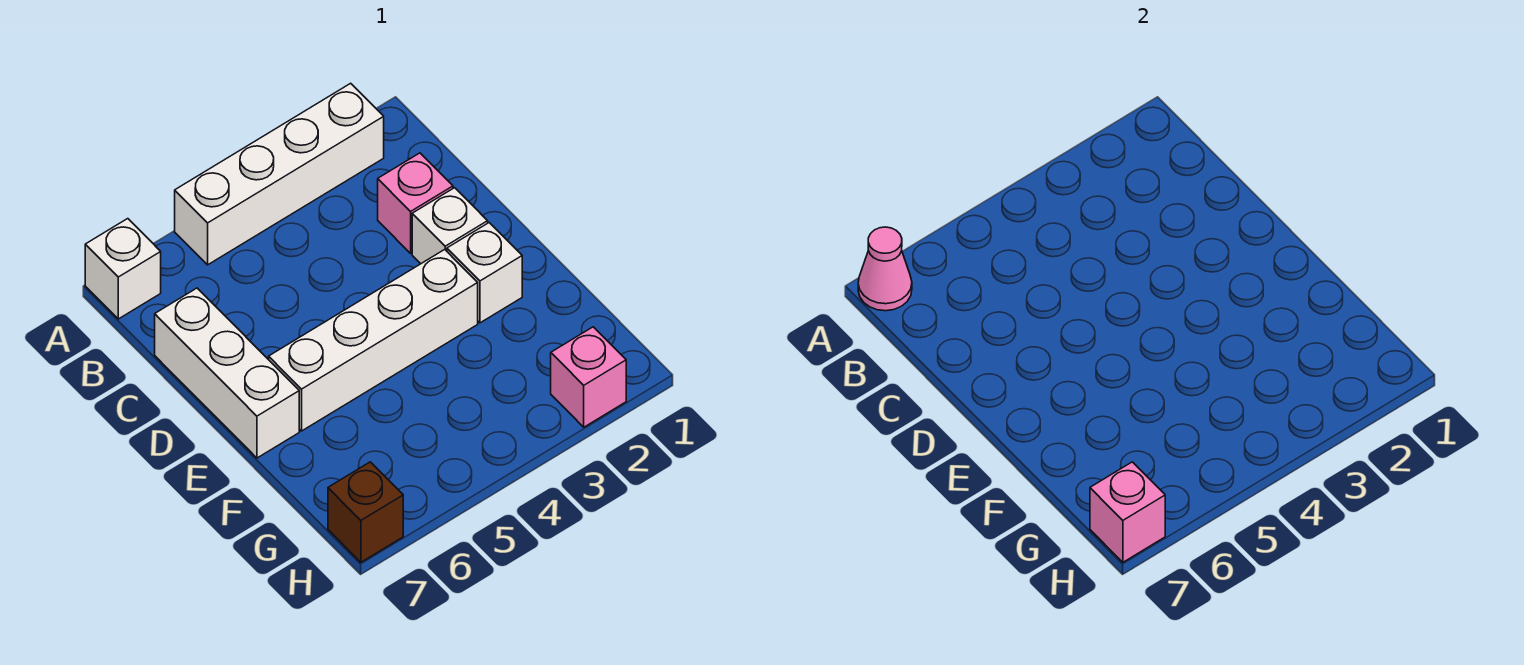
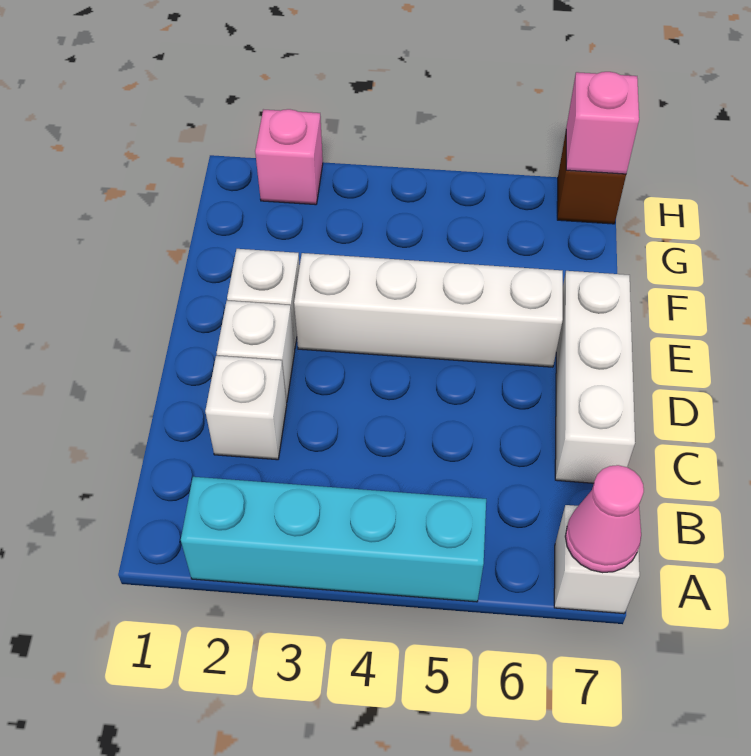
white 1x4 brick [175,83,384,265] -> cyan 1x4 brick [181,477,486,602]
pink 1x1 brick [378,153,453,253] -> white 1x1 brick [205,356,287,460]

